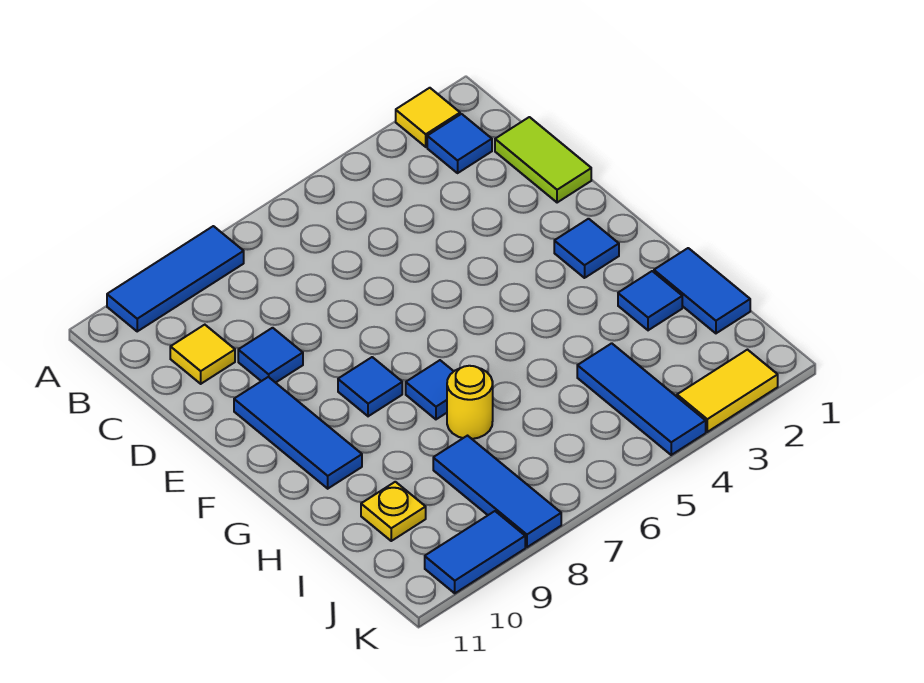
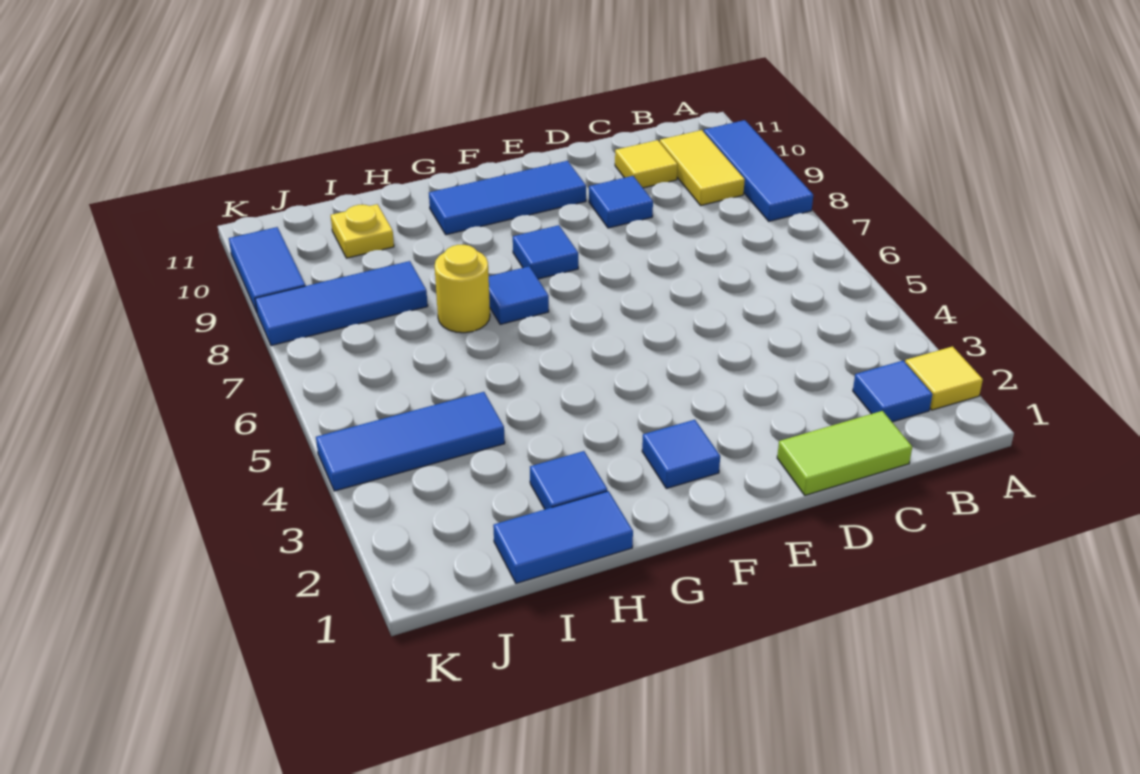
yellow 1x2 tile [677,350,778,432] -> yellow 1x2 tile moved to [660,130,745,205]

